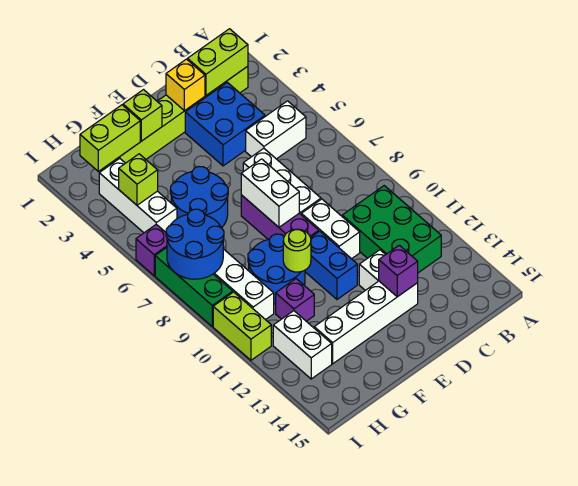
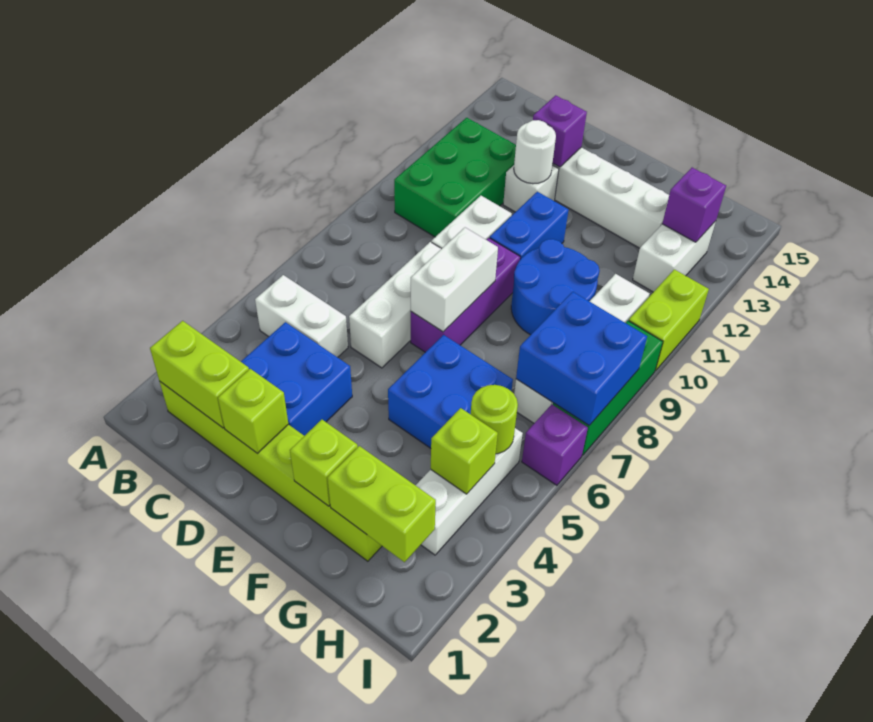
yellow 1x1 brick [166,59,205,111] -> lime 1x1 brick [218,369,288,454]
none -> white 1x1 round brick [514,120,556,184]
blue 2x2 round brick [170,167,228,228] -> blue 2x2 brick [388,335,513,448]
lime 1x1 round brick [283,229,311,272] -> lime 1x1 round brick moved to [471,385,518,454]
purple 1x1 brick [276,279,314,321] -> purple 1x1 brick moved to [662,168,726,242]
blue 2x2 round brick [166,209,224,279] -> blue 2x2 brick [516,292,647,425]

